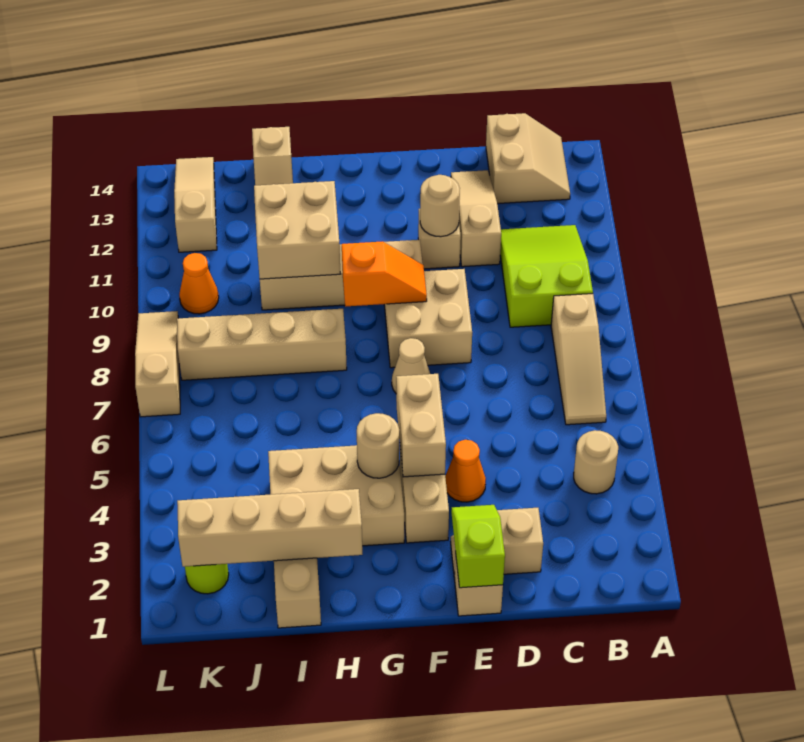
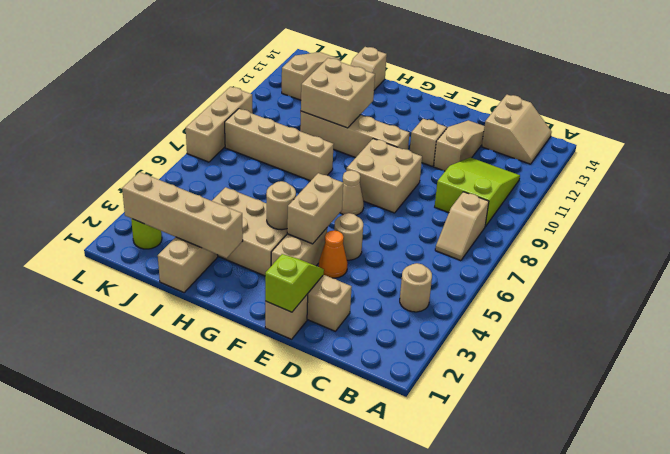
tan 1x3 slope [551,294,606,425] -> tan 1x2 slope [435,192,489,261]
tan 1x1 round brick [420,175,460,237] -> tan 1x1 round brick moved to [334,213,363,260]
orange 1x2 slope [342,241,427,307] -> none
orange 1x1 cone [179,253,219,314] -> none
tan 1x3 slope [135,311,180,417] -> tan 1x3 brick [186,87,252,162]

